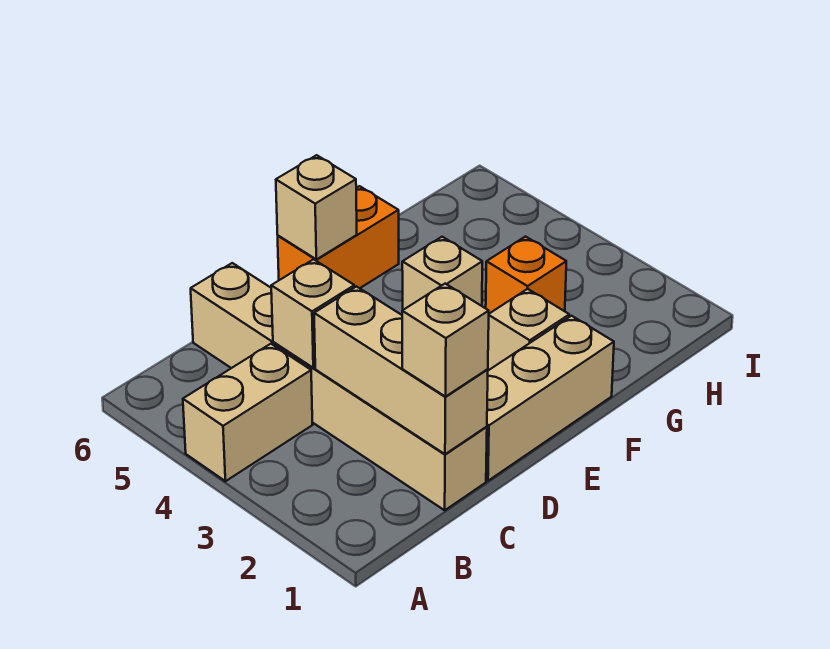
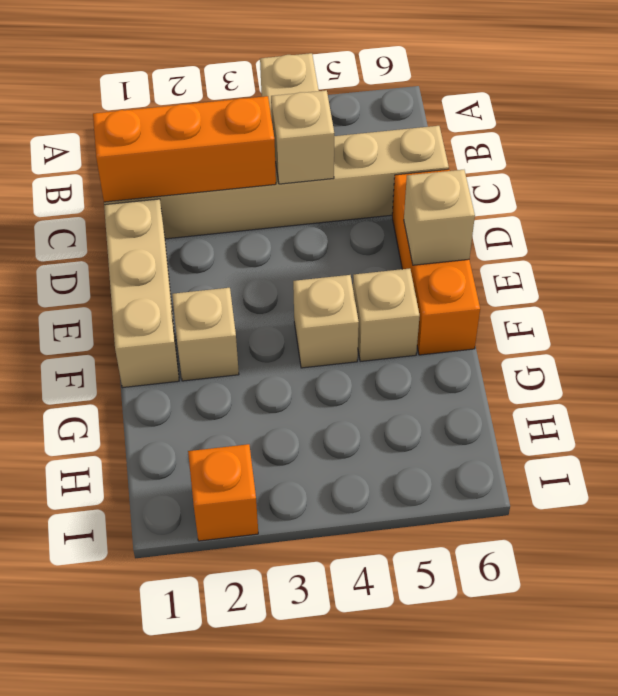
tan 1x3 brick [314,287,488,454] -> orange 1x3 brick [93,96,276,202]
tan 1x1 brick [402,284,489,397] -> tan 1x1 brick moved to [353,268,420,361]
orange 1x2 brick [278,186,399,288] -> orange 1x3 brick [392,169,480,355]
orange 1x1 brick [486,237,566,313] -> orange 1x1 brick moved to [188,444,258,541]

